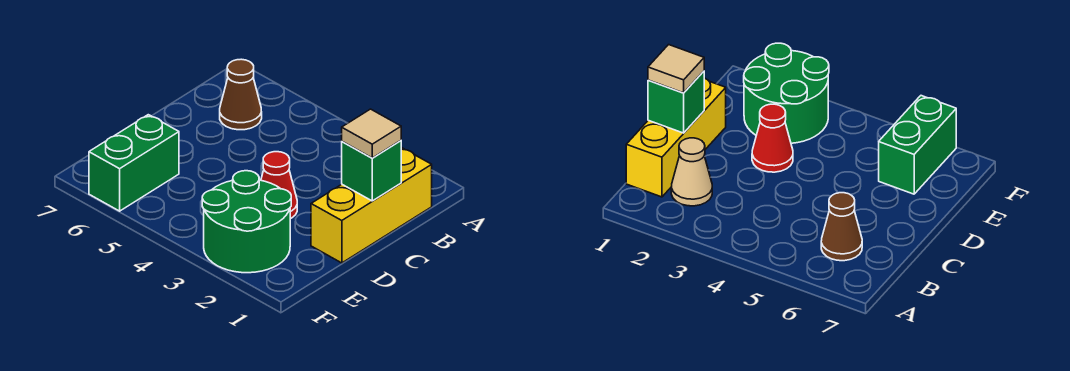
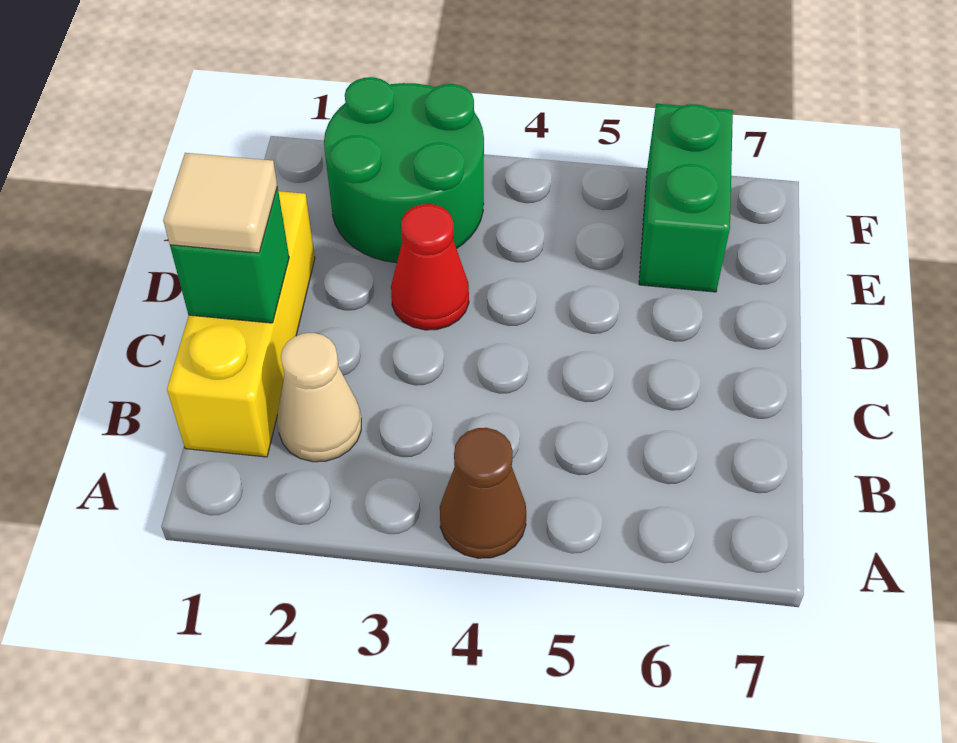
brown 1x1 cone [220,59,262,130] -> brown 1x1 cone moved to [440,428,526,558]

